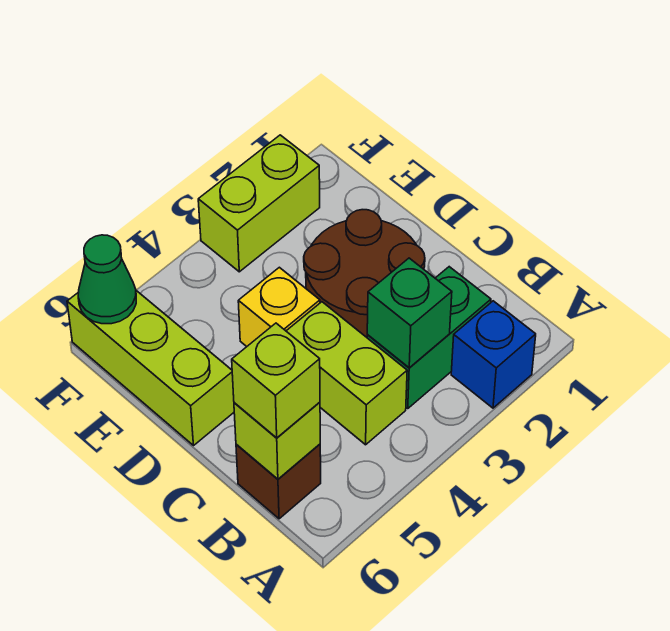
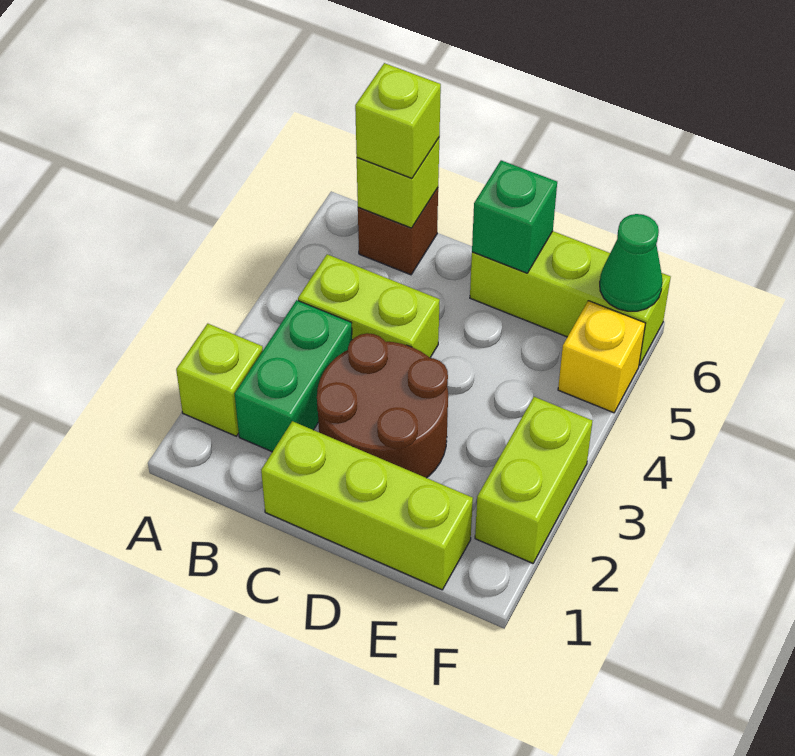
blue 1x1 brick [451,301,536,408] -> lime 1x1 brick [176,324,263,436]
green 1x1 brick [367,258,452,368] -> green 1x1 brick moved to [472,160,557,273]
none -> lime 1x3 brick [261,421,473,590]
yellow 1x1 brick [238,267,320,347] -> yellow 1x1 brick moved to [558,301,645,413]

